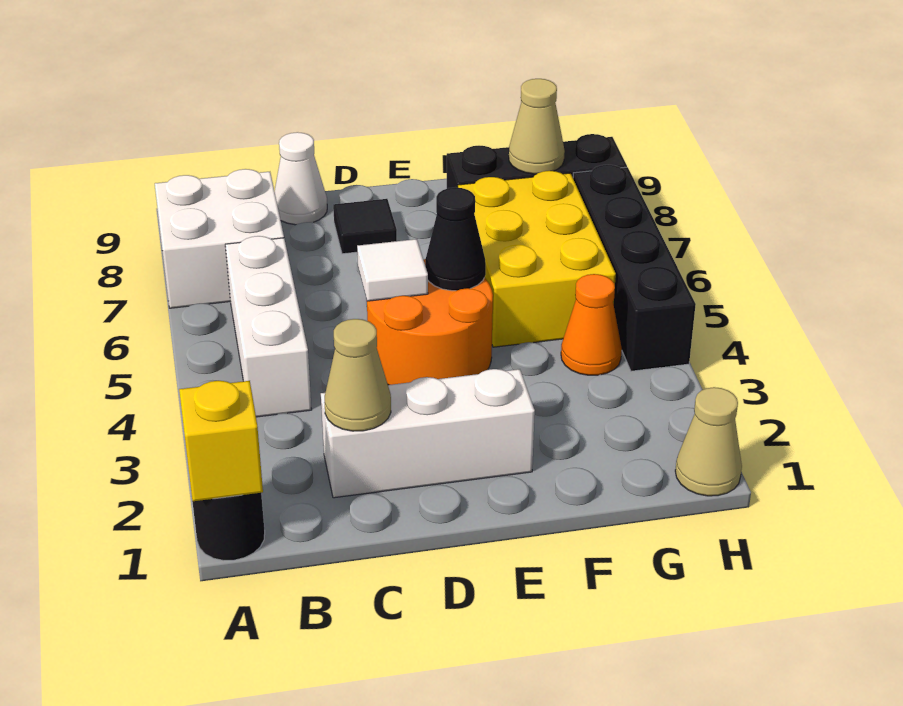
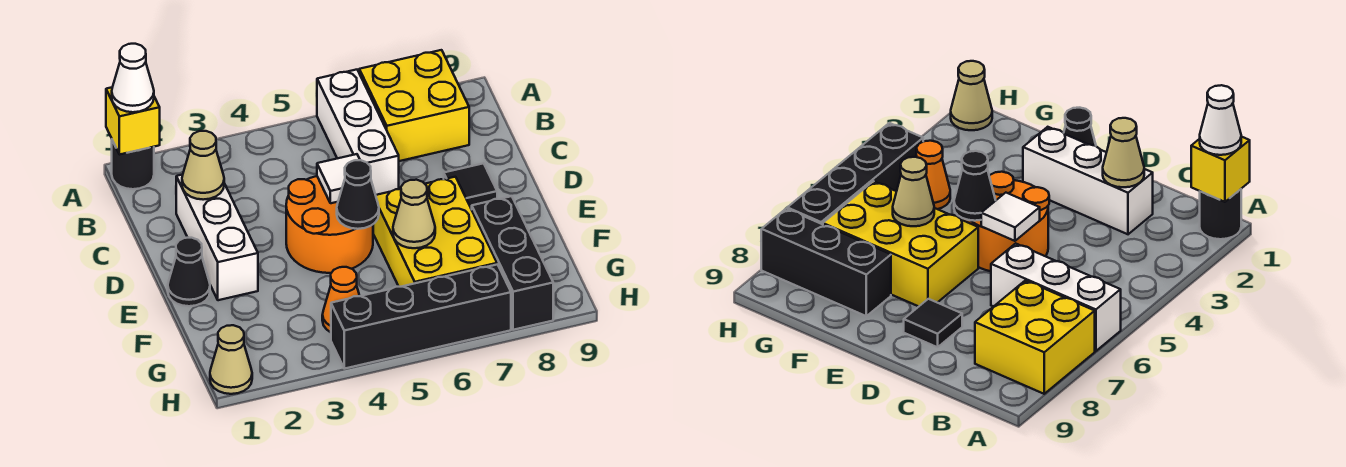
white 2x2 brick [155,169,284,308] -> yellow 2x2 brick [359,50,469,161]
white 1x3 brick [225,236,312,417] -> white 1x3 brick turned to [317,70,399,195]
white 1x1 cone [275,132,327,225] -> white 1x1 cone moved to [112,44,154,112]
none -> black 1x1 cone [168,238,210,306]
yellow 2x3 brick [458,171,616,347] -> yellow 2x3 brick turned to [373,177,497,287]
tan 1x1 cone [509,79,565,174] -> tan 1x1 cone moved to [393,180,435,248]

